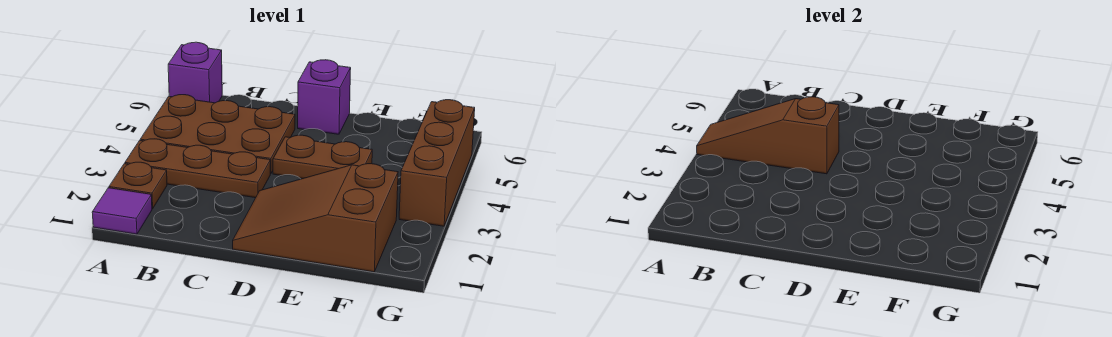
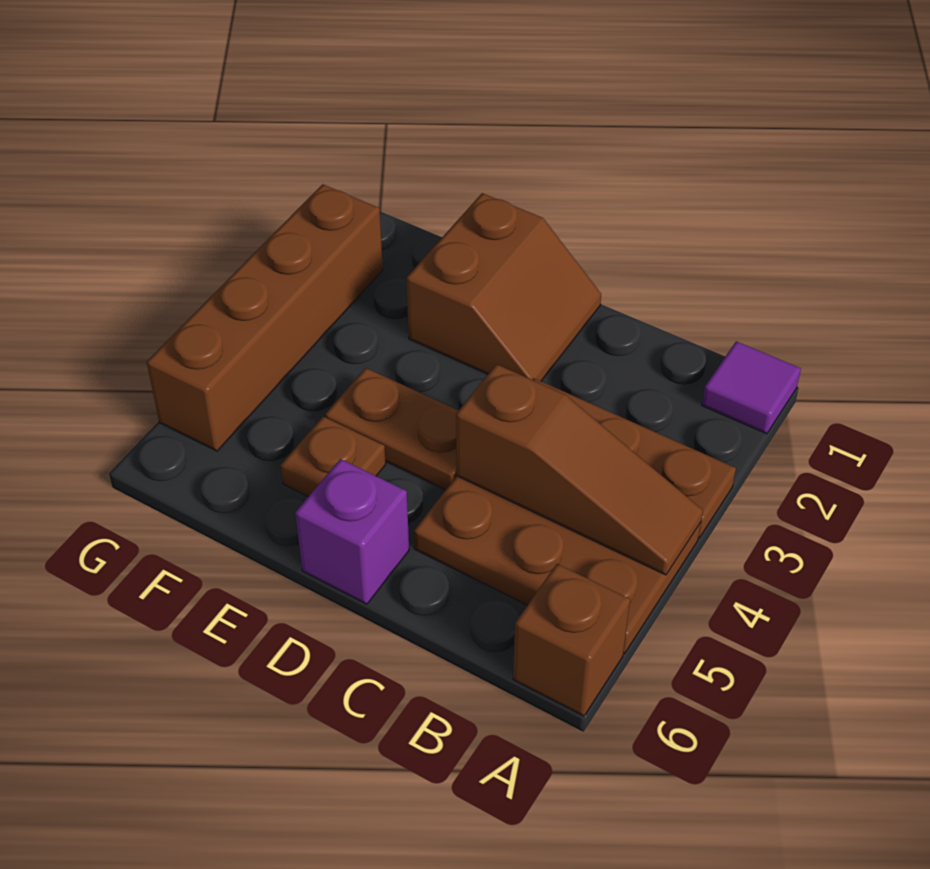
brown 1x1 plate [109,162,167,209] -> brown 1x1 plate moved to [281,417,386,496]
purple 1x1 brick [168,42,222,103] -> brown 1x1 brick [513,564,630,716]
brown 2x3 slope [233,164,398,272] -> brown 2x2 slope [406,193,601,381]
brown 1x3 brick [399,100,475,226] -> brown 1x4 brick [147,184,383,451]

